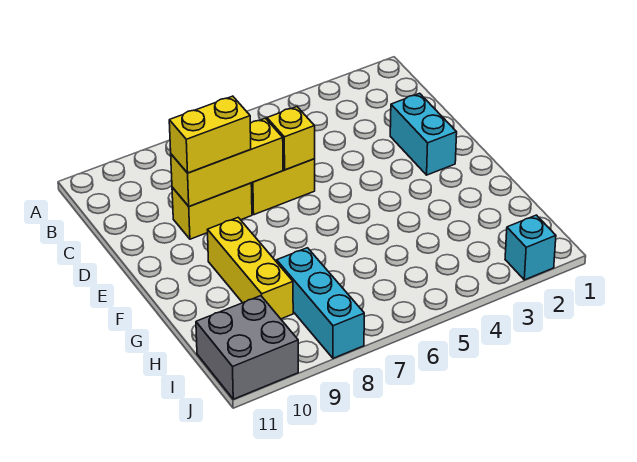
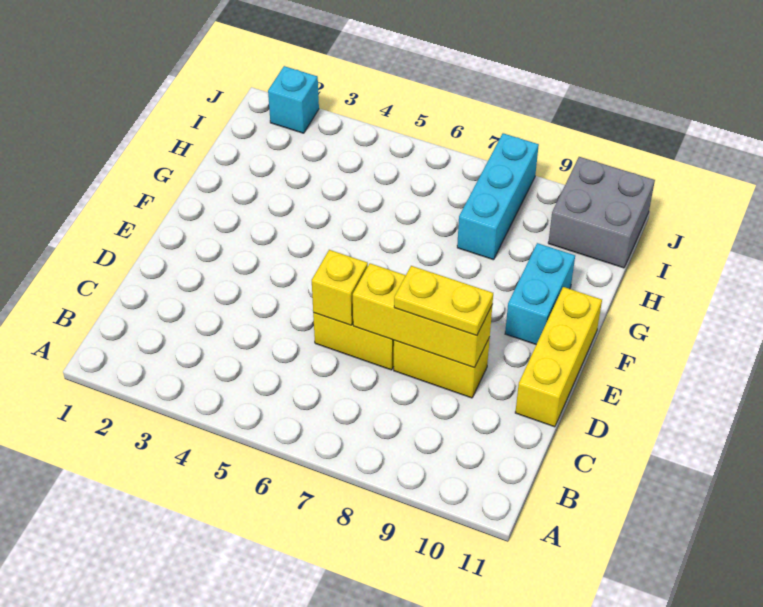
cyan 1x2 brick [390,93,457,175] -> cyan 1x2 brick moved to [505,243,575,344]
yellow 1x2 brick [169,96,251,173] -> yellow 1x2 plate [394,266,493,336]
yellow 1x3 brick [208,218,293,319] -> yellow 1x3 brick moved to [515,287,602,427]

